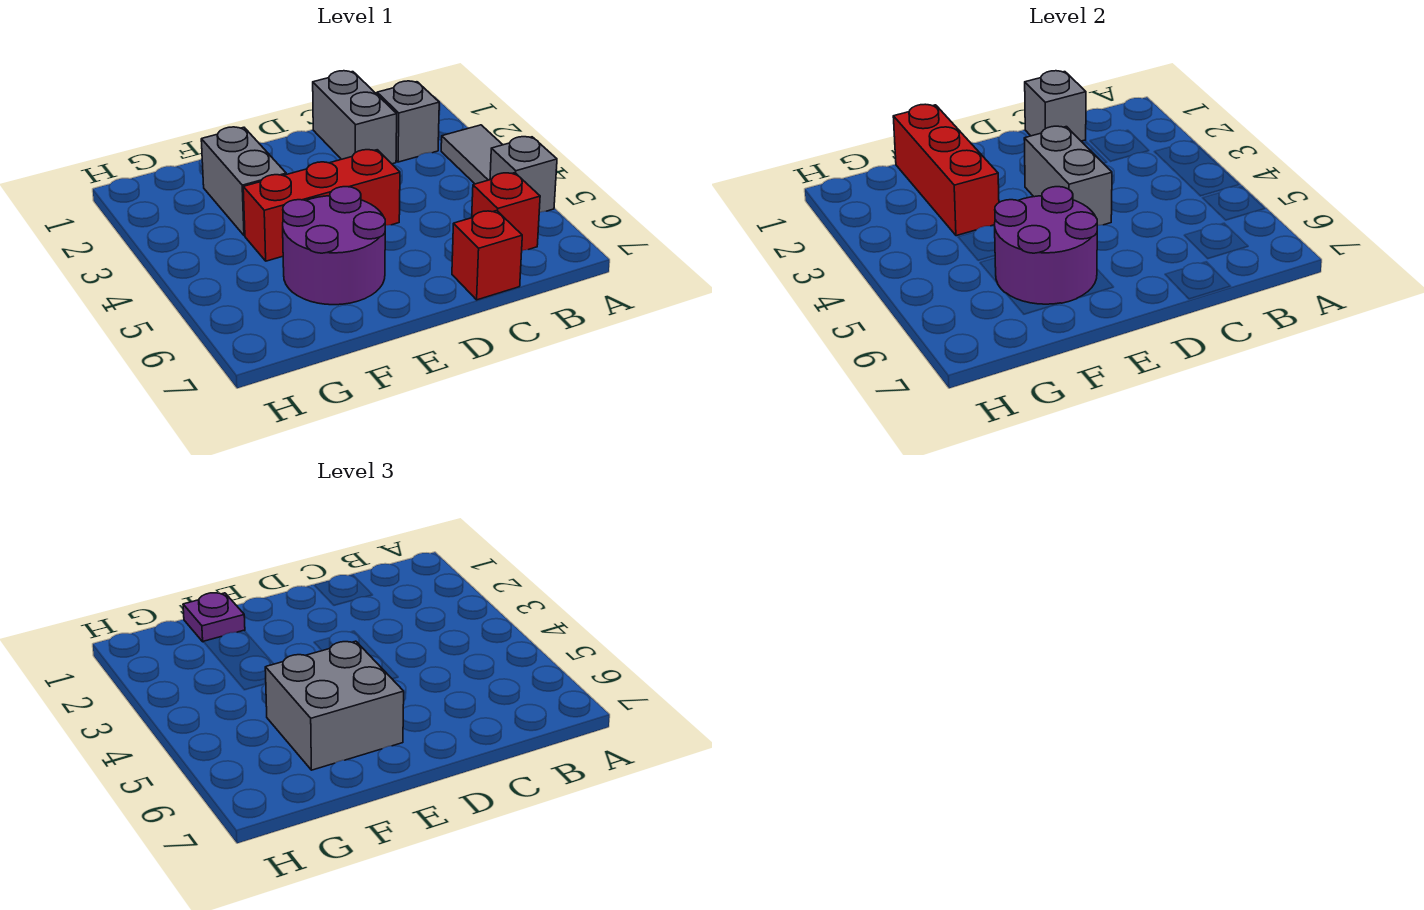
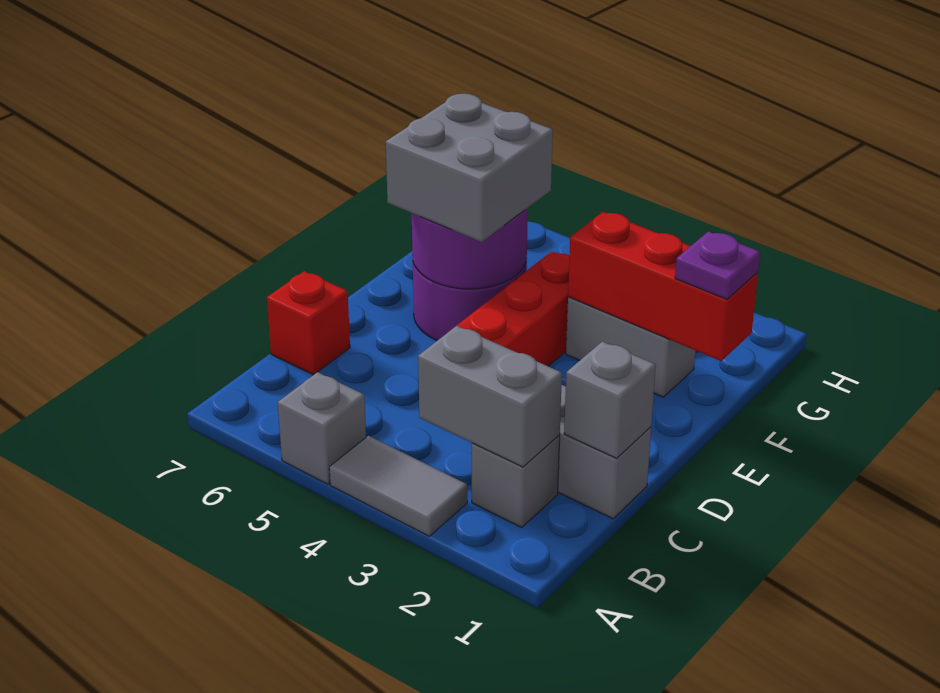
red 1x1 brick [472,173,540,251] -> none
grey 1x2 brick [1024,126,1112,226] -> grey 1x2 brick moved to [418,326,562,467]

